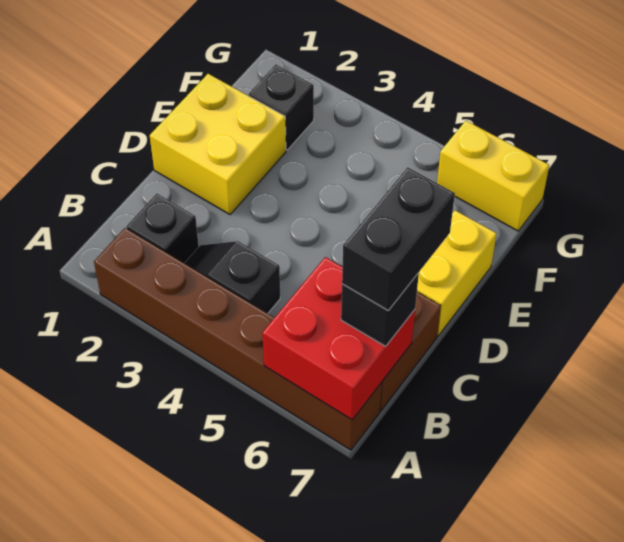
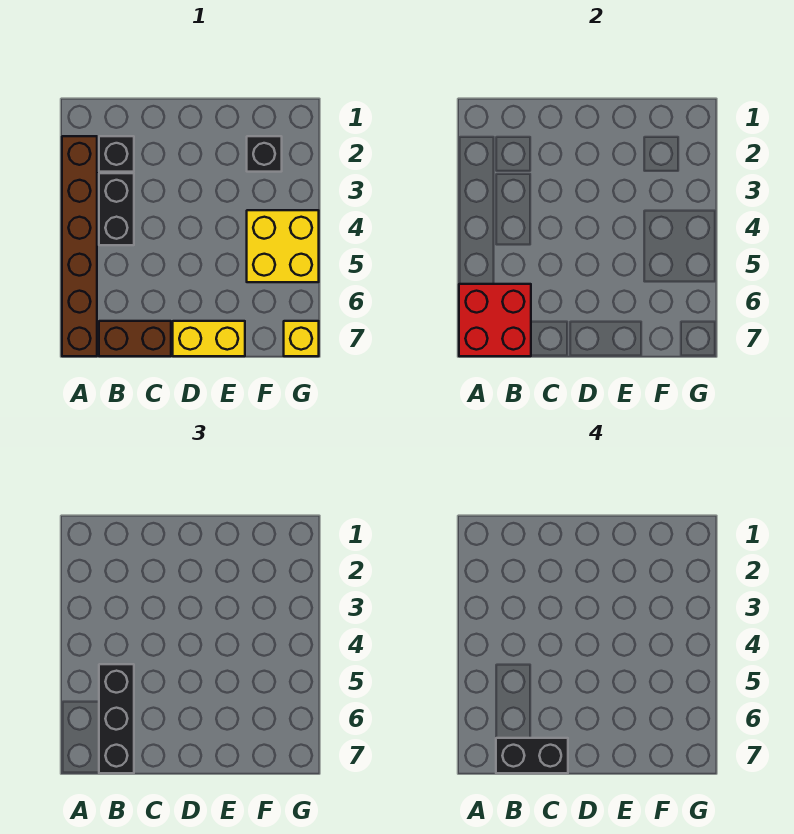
black 1x2 slope [184,241,280,313] -> black 1x2 brick [99,173,134,245]
black 1x1 brick [341,273,419,346] -> black 1x3 brick [99,664,134,773]
yellow 2x2 brick [150,74,286,214] -> yellow 2x2 brick moved to [247,210,319,282]
yellow 1x2 brick [437,121,549,231] -> yellow 1x1 brick [284,321,319,356]

